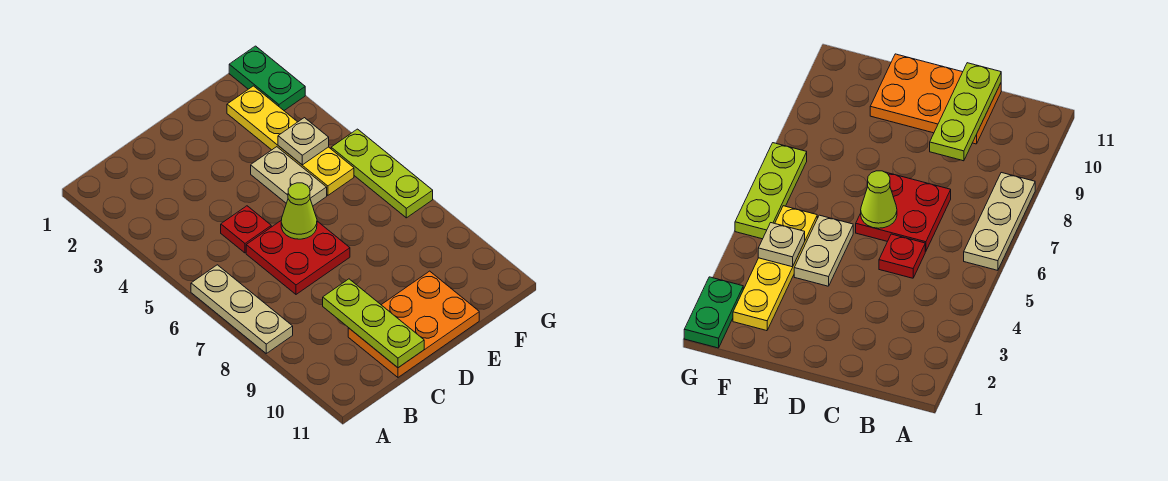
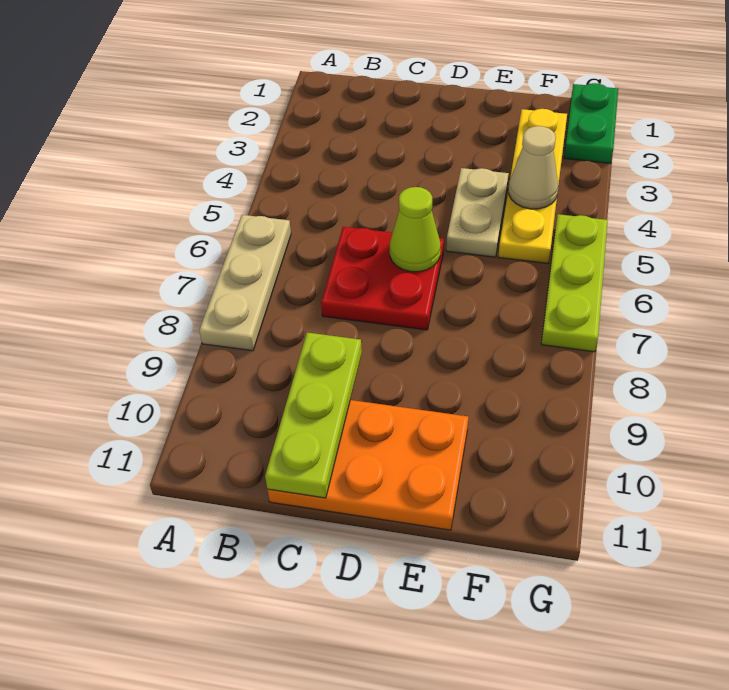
red 1x1 plate [221,206,271,253] -> none
tan 1x1 plate [278,118,329,165] -> tan 1x1 cone [508,126,558,209]

